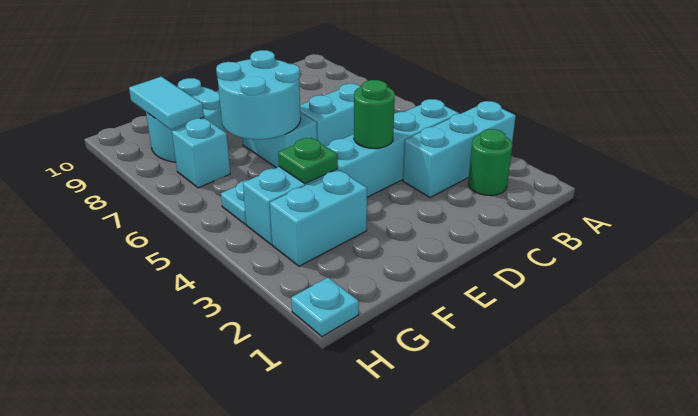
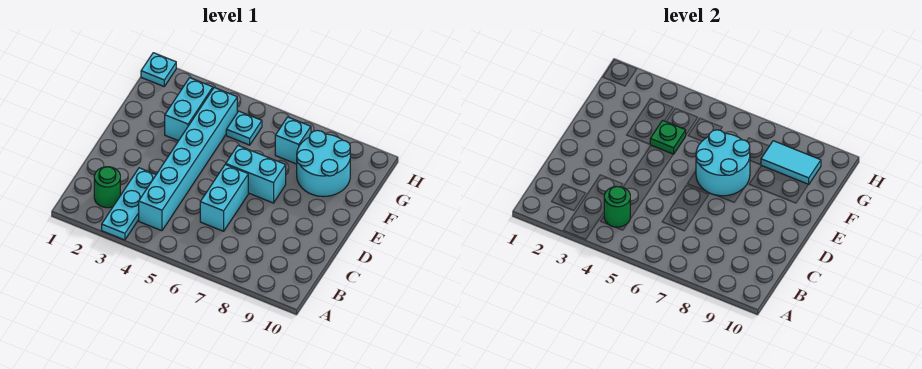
cyan 1x3 brick [403,101,516,197] -> cyan 1x3 plate [102,168,156,240]
green 1x1 round brick [354,80,395,148] -> green 1x1 round brick moved to [604,186,630,227]

